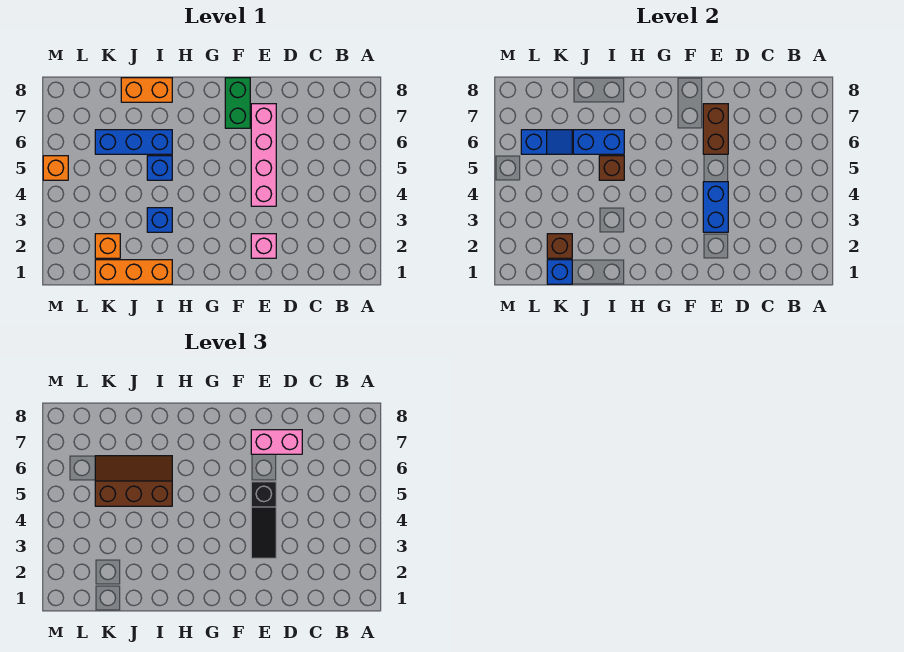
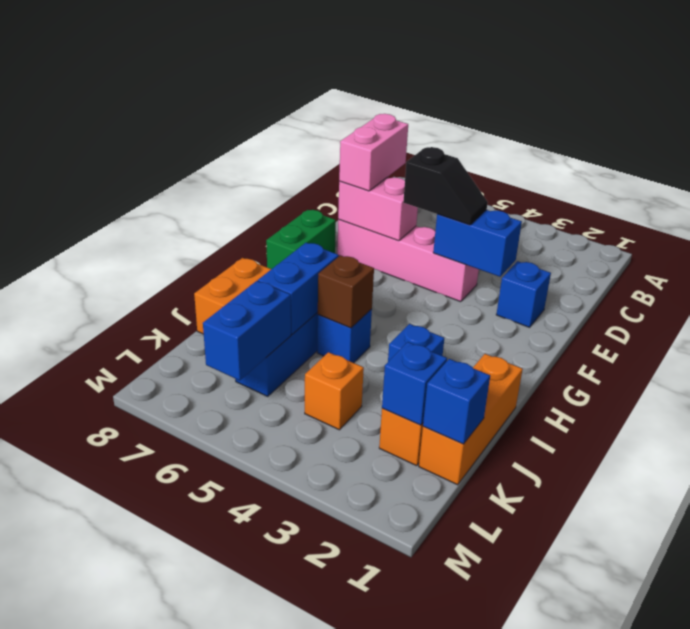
pink 1x1 brick [251,234,276,258] -> blue 1x1 brick [496,261,551,327]
black 1x3 slope [251,482,276,558] -> black 1x2 slope [403,147,488,225]
brown 1x2 brick [703,104,728,154] -> pink 1x2 brick [338,177,418,241]
green 1x2 brick [225,78,250,128] -> green 1x2 brick turned to [266,210,336,269]
brown 2x3 slope [95,456,172,506] -> none
brown 1x1 brick [547,234,572,258] -> blue 1x1 brick [382,342,447,425]
blue 1x2 slope [521,130,572,154] -> blue 1x2 brick [203,281,291,380]
orange 1x1 brick [43,156,68,180] -> orange 1x1 brick moved to [305,352,364,430]

